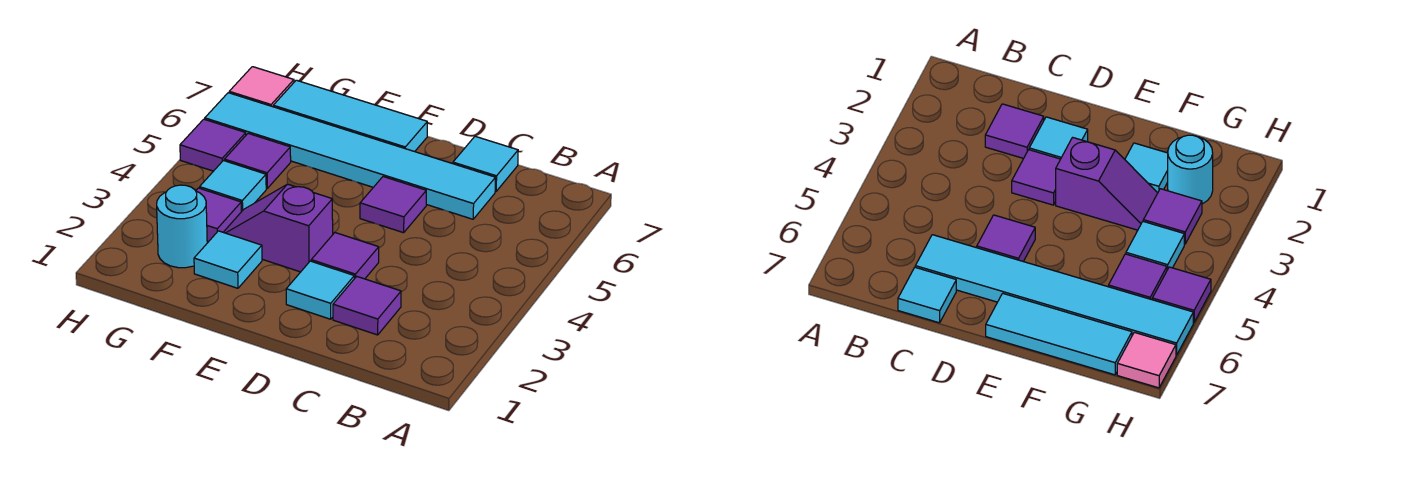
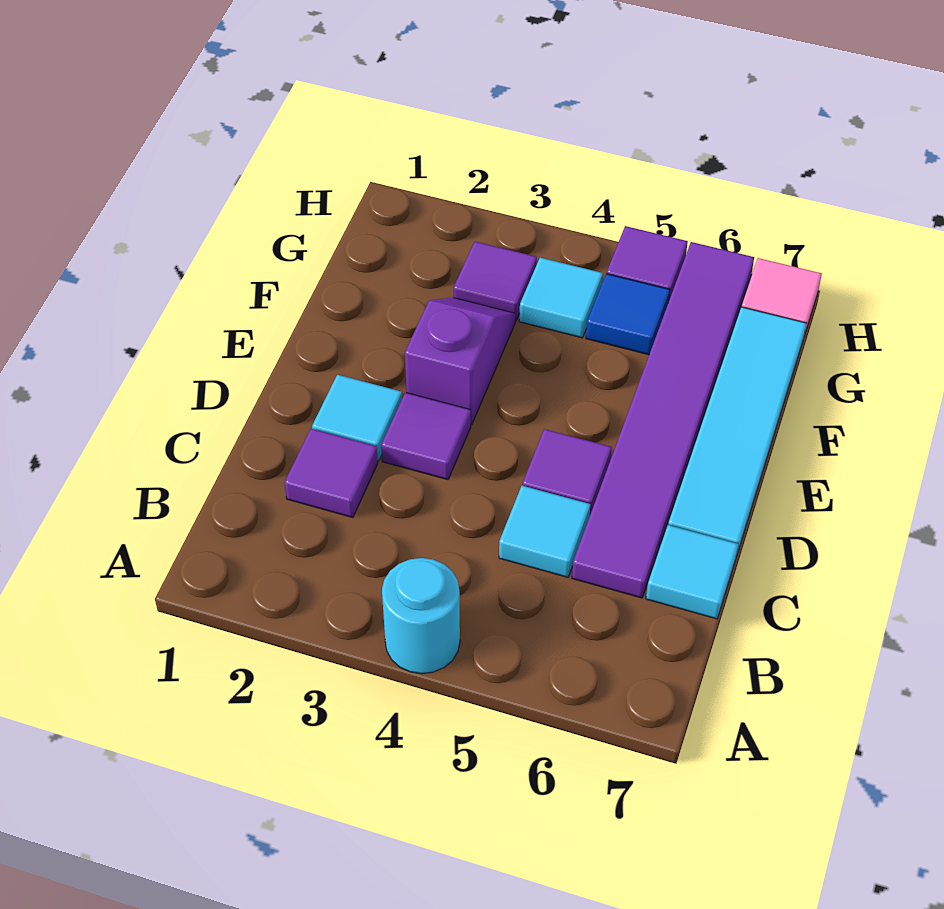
cyan 1x6 tile [205,93,495,219] -> purple 1x6 tile [572,242,754,598]
cyan 1x3 tile [273,80,427,152] -> cyan 1x4 tile [668,307,807,556]
cyan 1x1 tile [194,231,262,288] -> cyan 1x1 tile moved to [499,486,590,577]
cyan 1x1 round brick [157,185,207,268] -> cyan 1x1 round brick moved to [382,558,460,674]
purple 1x1 tile [224,133,291,188] -> blue 1x1 tile [586,274,670,355]

